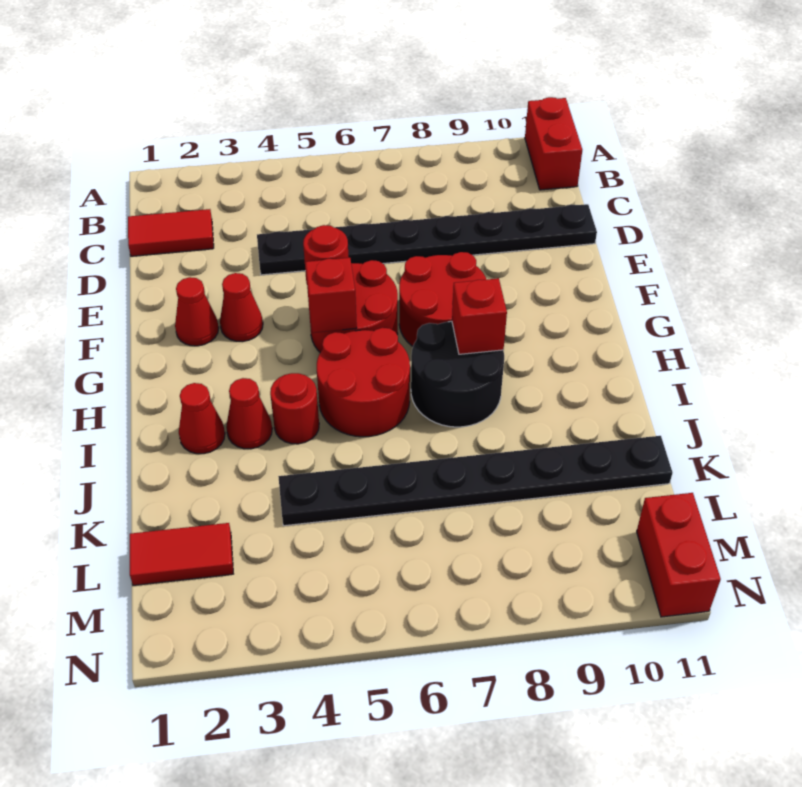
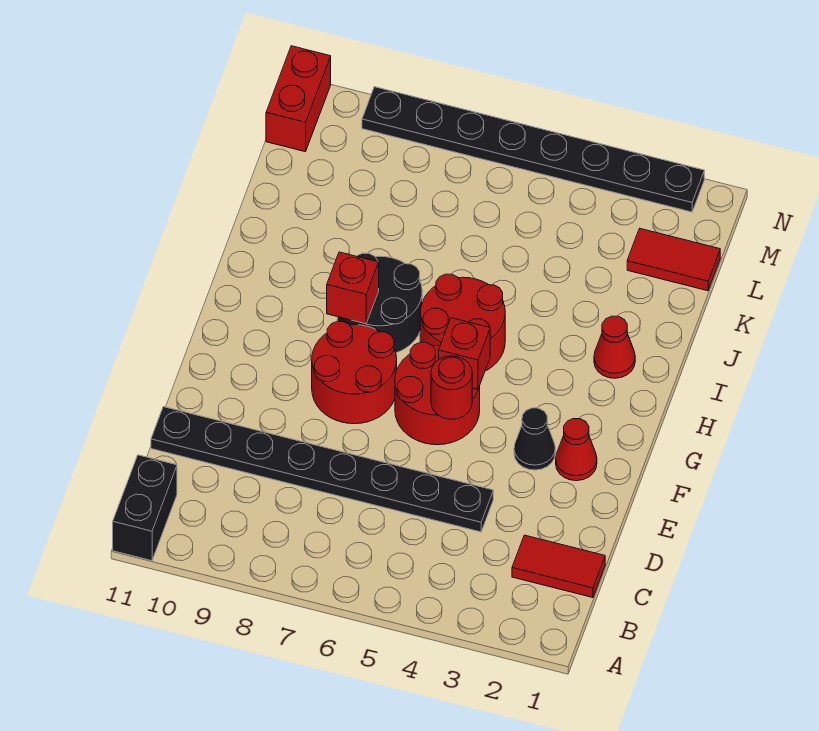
red 1x2 brick [525,97,582,190] -> black 1x2 brick [113,455,177,561]
red 1x1 cone [220,273,263,342] -> black 1x1 cone [514,408,555,470]
red 1x1 cone [226,378,272,449] -> none
red 1x1 round brick [270,373,319,444] -> none
black 1x8 plate [278,436,672,526] -> black 1x8 plate moved to [362,87,704,212]

